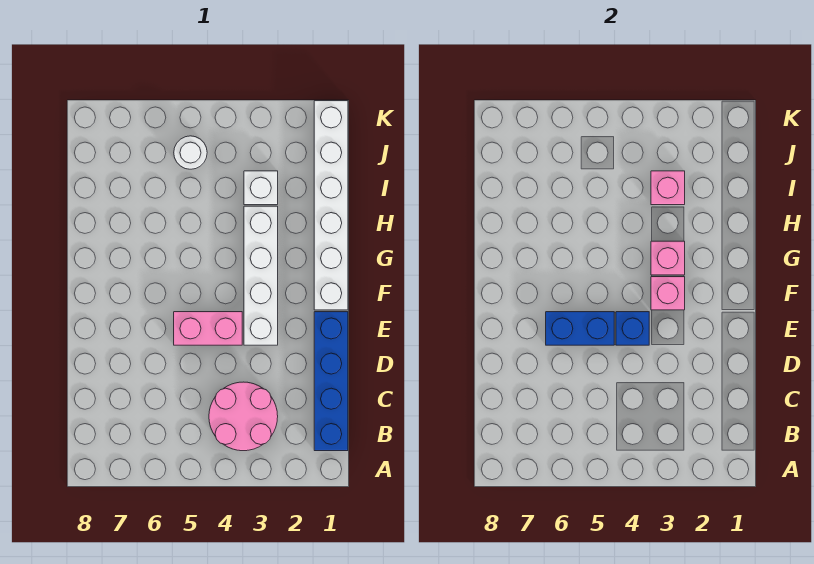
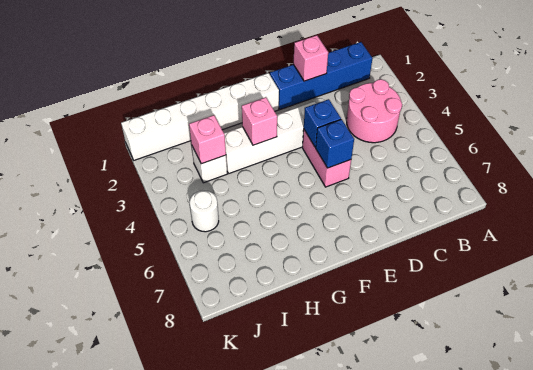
blue 1x2 brick [546,312,614,345] -> blue 1x1 brick [316,119,354,168]
pink 1x1 brick [651,277,685,310] -> pink 1x1 brick moved to [293,35,328,81]

